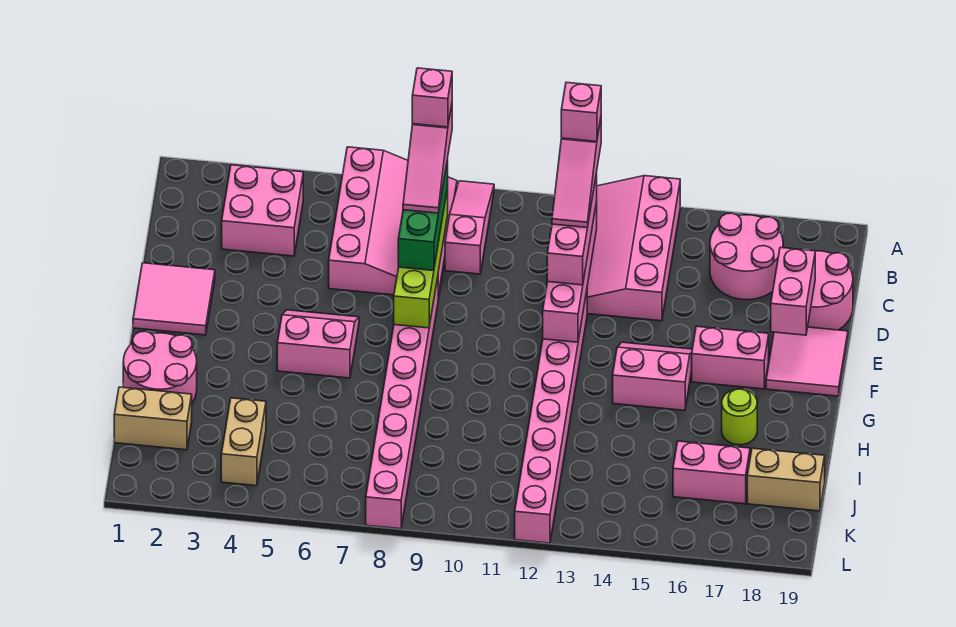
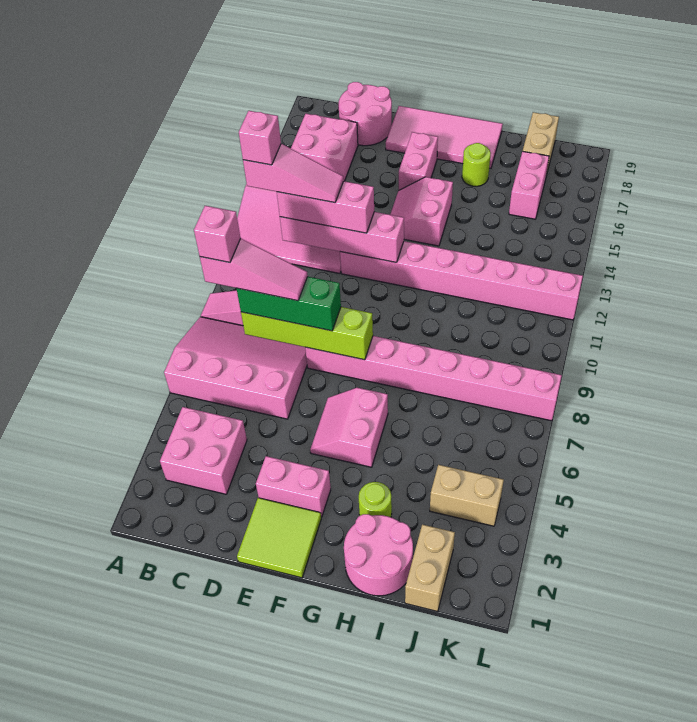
pink 2x2 round brick [710,213,783,300] -> pink 2x2 brick [291,114,358,181]
pink 1x2 brick [771,248,815,335] -> pink 1x2 brick moved to [256,456,331,517]
pink 2x2 tile [133,263,215,335] -> lime 2x2 tile [237,498,321,578]
pink 2x2 tile [766,327,848,396] -> pink 2x4 tile [386,106,503,169]
none -> lime 1x1 round brick [359,482,392,517]

